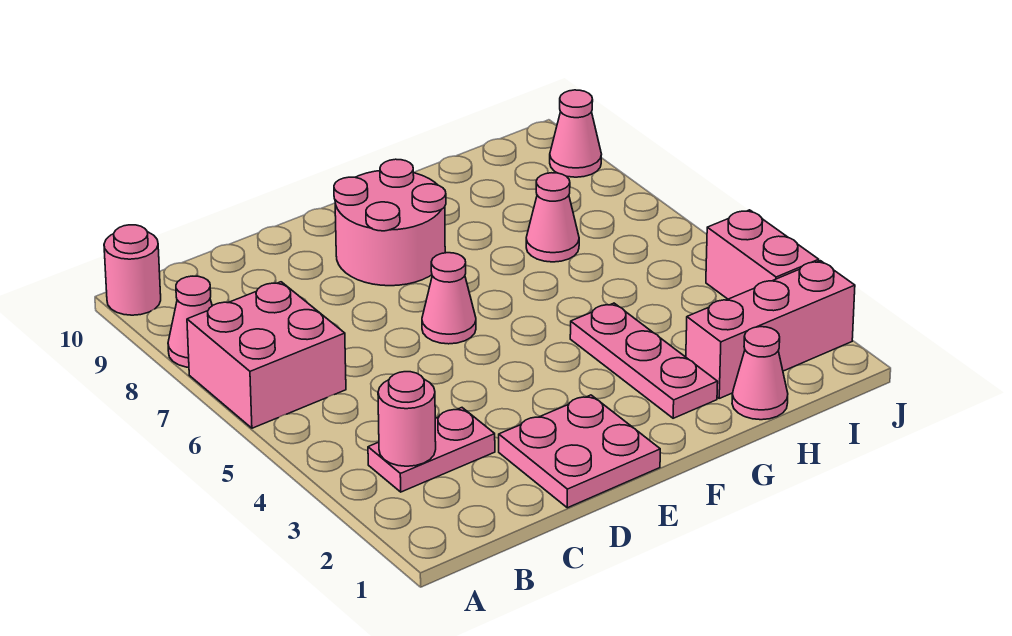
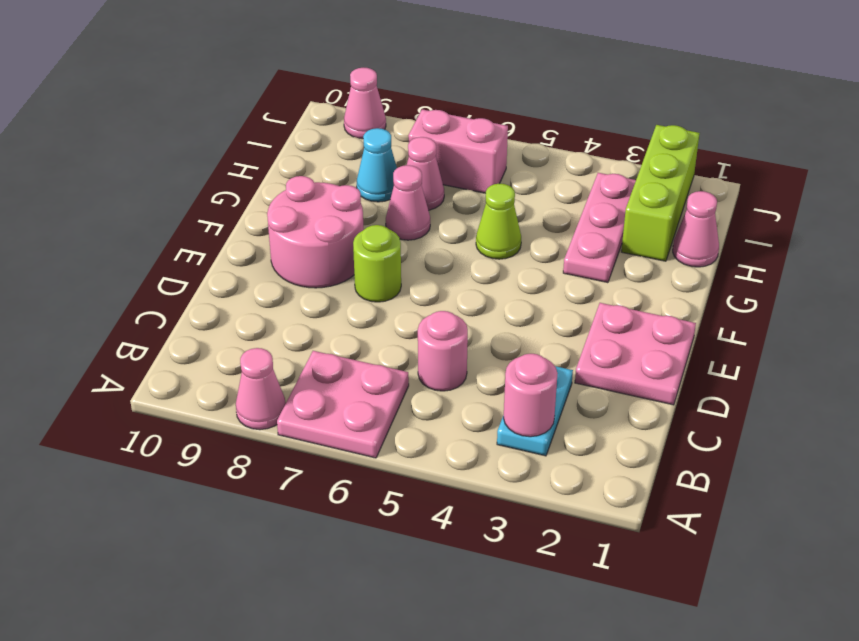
pink 2x2 brick [187,282,346,428] -> pink 2x2 plate [277,351,409,458]
pink 1x1 round brick [104,225,161,315] -> pink 1x1 round brick moved to [418,311,468,391]
pink 1x2 plate [368,408,495,492] -> cyan 1x2 plate [497,366,573,456]
pink 1x1 cone [422,253,476,344] -> pink 1x1 cone moved to [386,165,430,240]
none -> lime 1x1 round brick [353,225,401,302]
pink 1x3 plate [570,303,718,418] -> pink 1x3 plate turned to [563,173,636,283]
none -> lime 1x1 cone [476,184,521,259]
pink 1x3 brick [686,261,855,398] -> lime 1x3 brick [621,125,700,261]
none -> cyan 1x1 cone [357,128,397,202]
pink 1x2 brick [706,210,819,299] -> pink 1x2 brick moved to [408,109,508,193]

